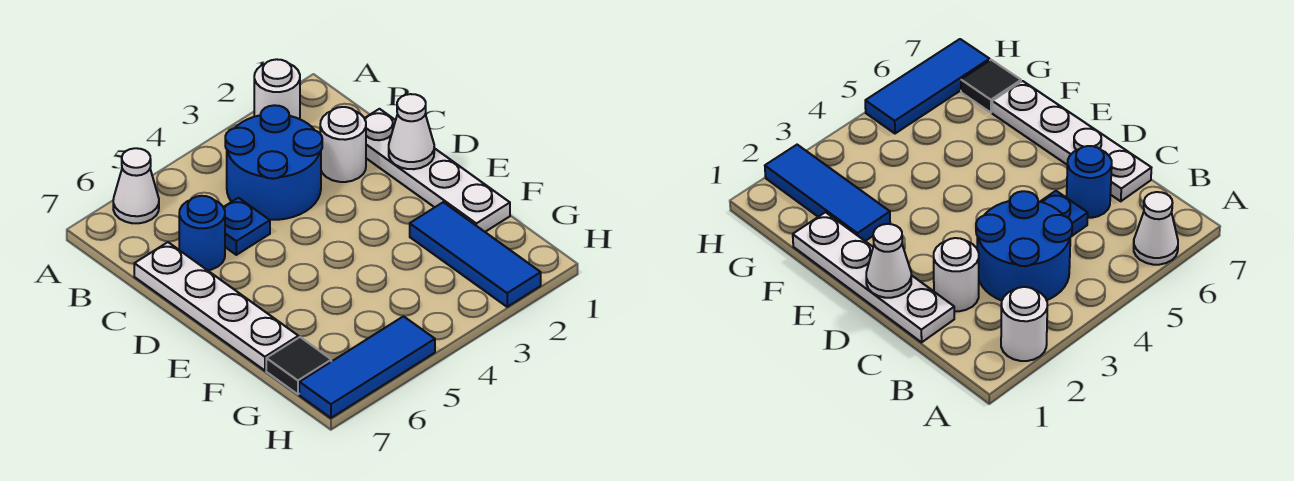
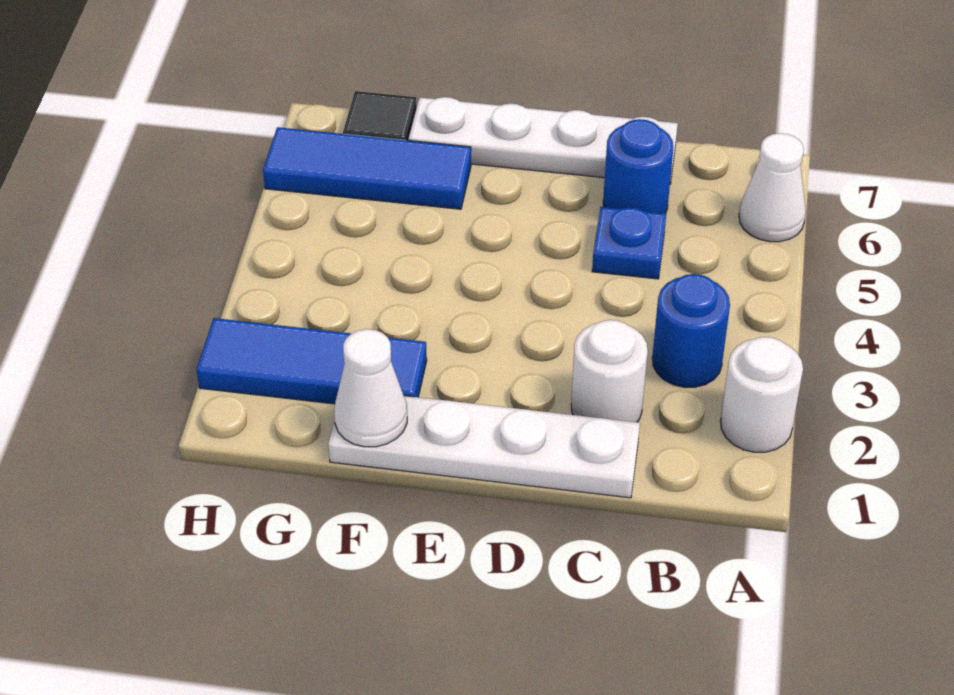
blue 2x2 round brick [225,105,322,220] -> blue 1x1 round brick [652,274,730,387]
white 1x1 cone [389,94,434,169] -> white 1x1 cone moved to [334,329,407,447]
blue 1x3 tile [299,316,435,418] -> blue 1x3 tile turned to [263,127,471,209]

